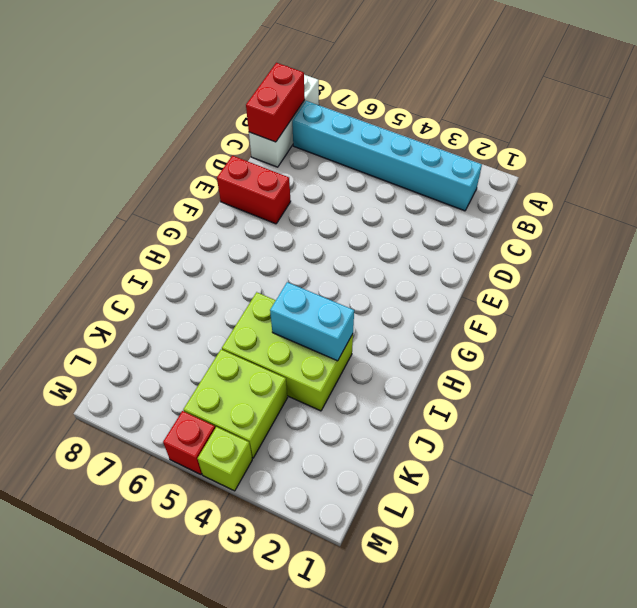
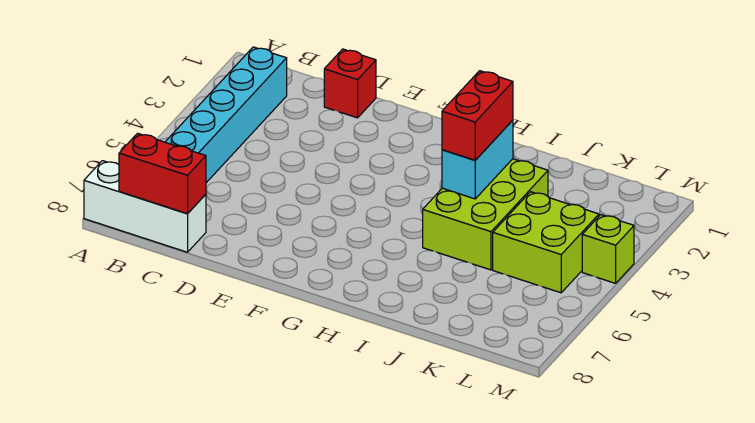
red 1x2 brick [217,156,291,224] -> red 1x2 brick moved to [442,71,513,160]
red 1x1 brick [163,411,215,474] -> red 1x1 brick moved to [324,49,376,118]

